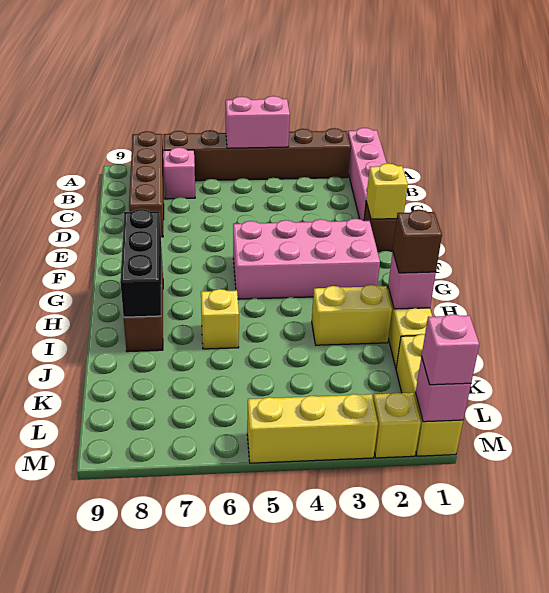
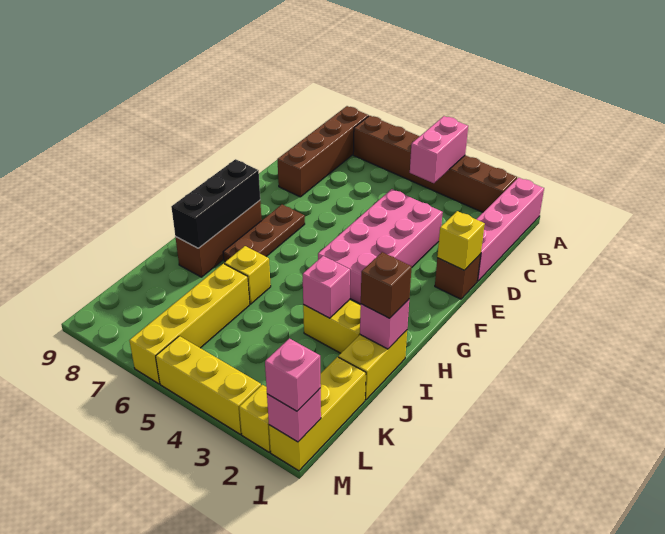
pink 1x2 brick [226,96,290,148] -> pink 1x2 brick turned to [410,116,468,183]
pink 1x1 brick [164,147,195,199] -> pink 1x1 brick moved to [303,256,350,318]
pink 2x4 brick [233,219,380,299] -> pink 2x4 brick turned to [318,189,443,304]
none -> brown 1x3 plate [223,205,305,262]
none -> yellow 1x4 brick [129,264,250,384]

